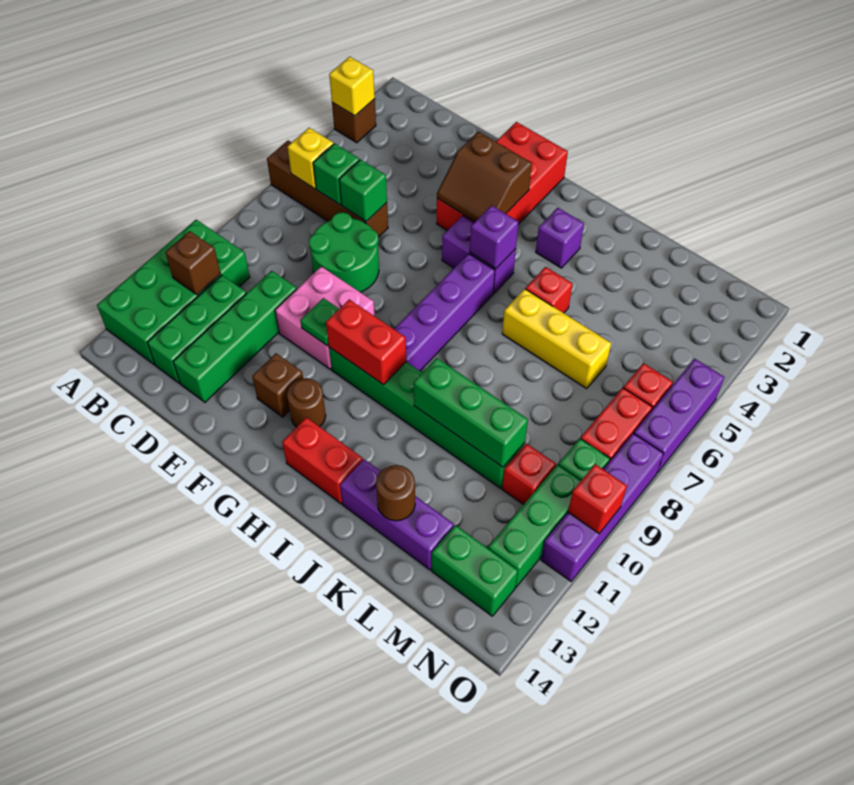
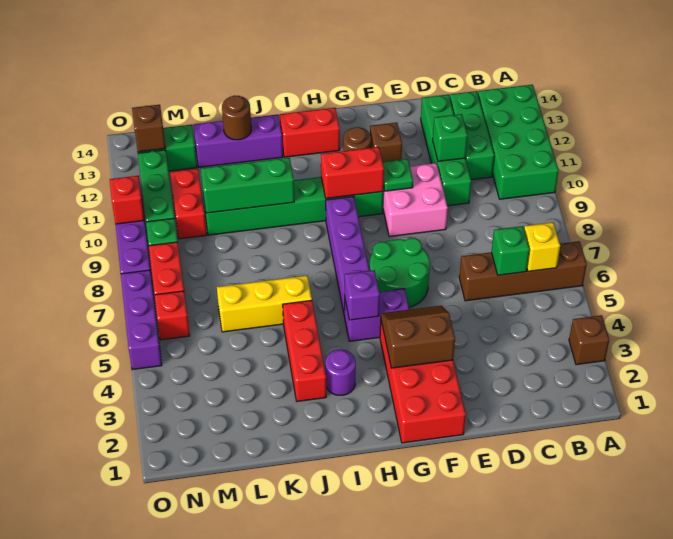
yellow 1x1 brick [329,57,375,116] -> none
brown 1x1 brick [165,231,220,295] -> brown 1x1 brick moved to [132,105,166,152]
green 1x1 brick [339,160,387,221] -> green 1x1 brick moved to [433,114,468,161]
green 2x2 round brick [309,212,379,292] -> green 2x2 round brick moved to [370,238,430,308]
purple 1x1 brick [536,208,584,268] -> purple 1x1 round brick [325,350,356,395]
red 1x1 brick [526,267,573,313] -> red 1x3 brick [283,300,326,401]
red 1x1 brick [502,444,556,505] -> red 1x2 brick [170,169,207,239]

